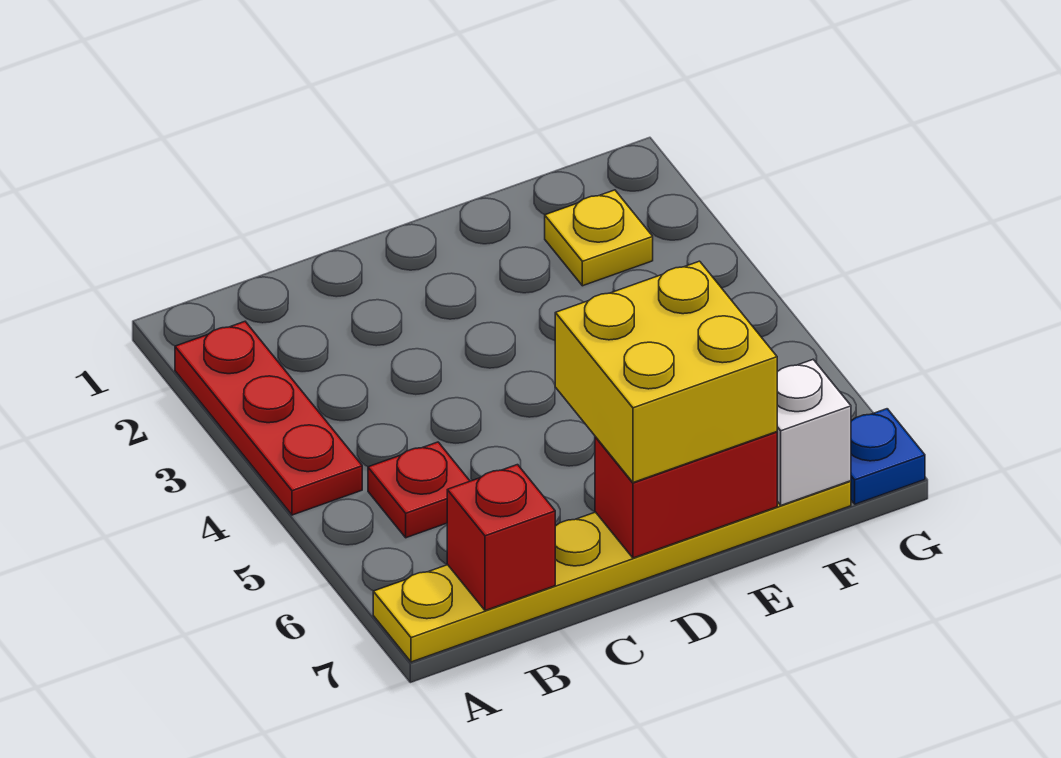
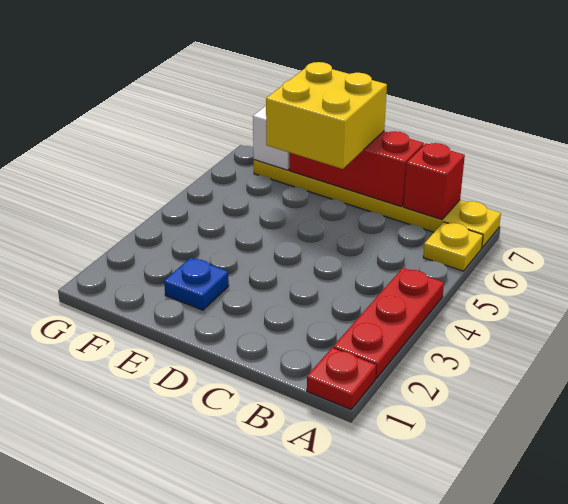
red 1x1 plate [368,442,470,538] -> red 1x1 plate moved to [307,348,376,409]
red 1x2 brick [595,432,777,558] -> red 1x3 brick [289,131,424,207]
yellow 1x1 plate [545,190,653,286] -> yellow 1x1 plate moved to [423,222,483,271]
blue 1x1 plate [851,409,925,504] -> blue 1x1 plate moved to [164,258,229,310]

